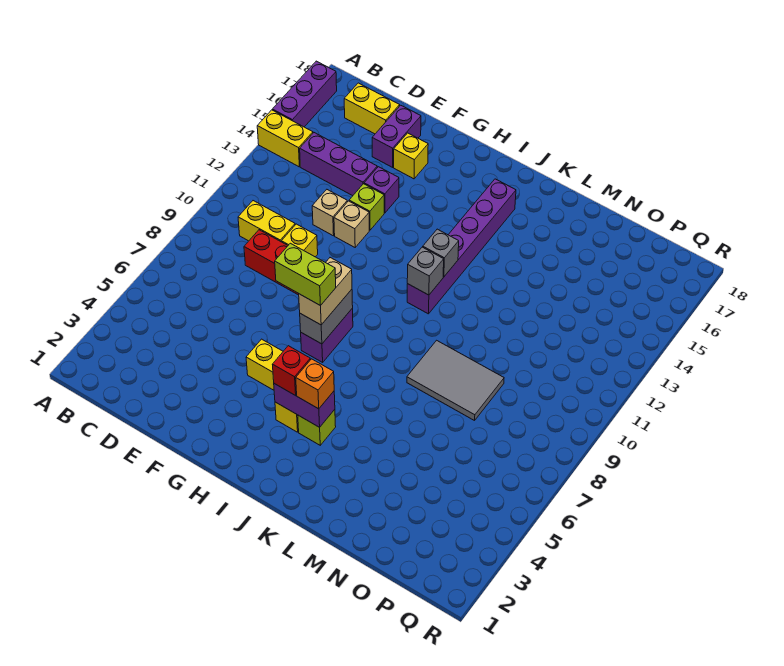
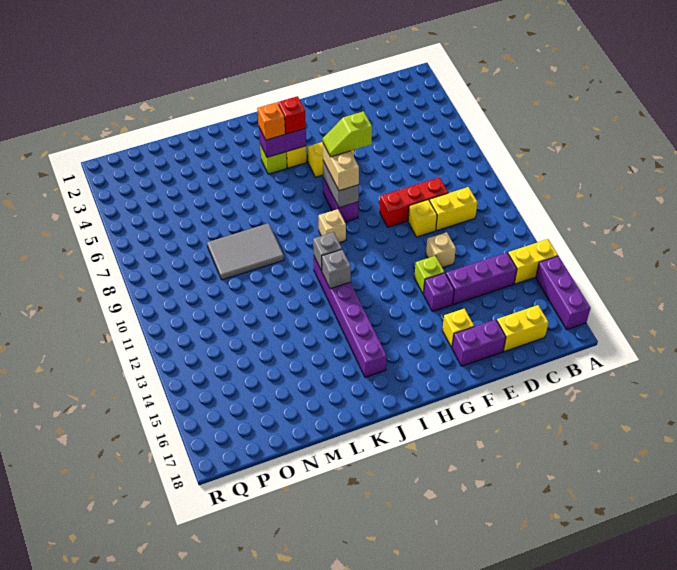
purple 1x2 brick [372,105,421,167] -> purple 1x2 brick turned to [452,320,506,366]
tan 1x1 brick [334,201,369,247] -> tan 1x1 brick moved to [319,209,346,243]
lime 1x2 brick [275,243,336,306] -> lime 1x2 slope [323,111,372,157]

